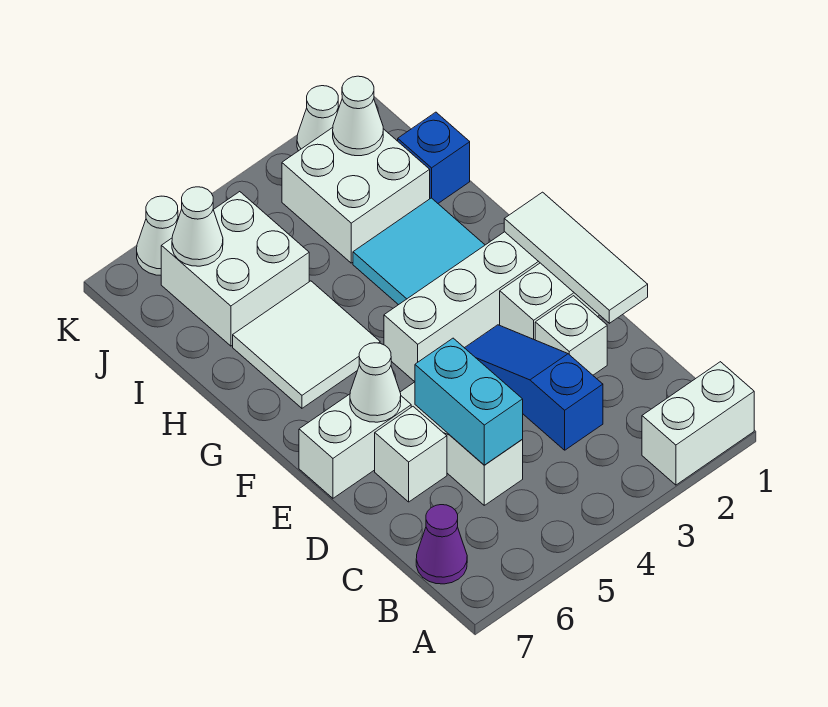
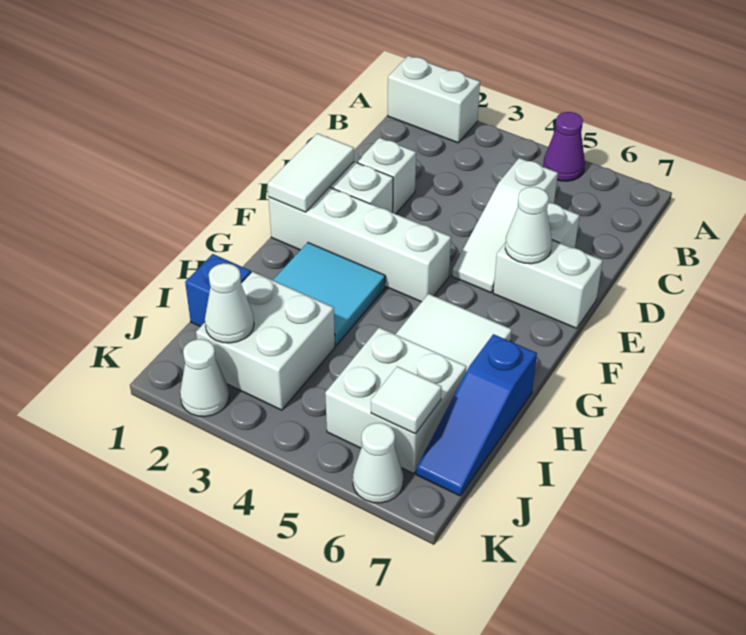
purple 1x1 cone [416,505,467,584] -> purple 1x1 cone moved to [543,112,585,181]
blue 1x3 slope [465,325,603,450] -> blue 1x3 slope moved to [416,334,537,496]
cyan 1x2 brick [415,338,523,465] -> none
white 1x3 tile [504,192,648,323] -> white 1x2 tile [268,133,354,212]
white 1x1 cone [172,187,223,266] -> white 1x1 tile [371,366,442,434]

